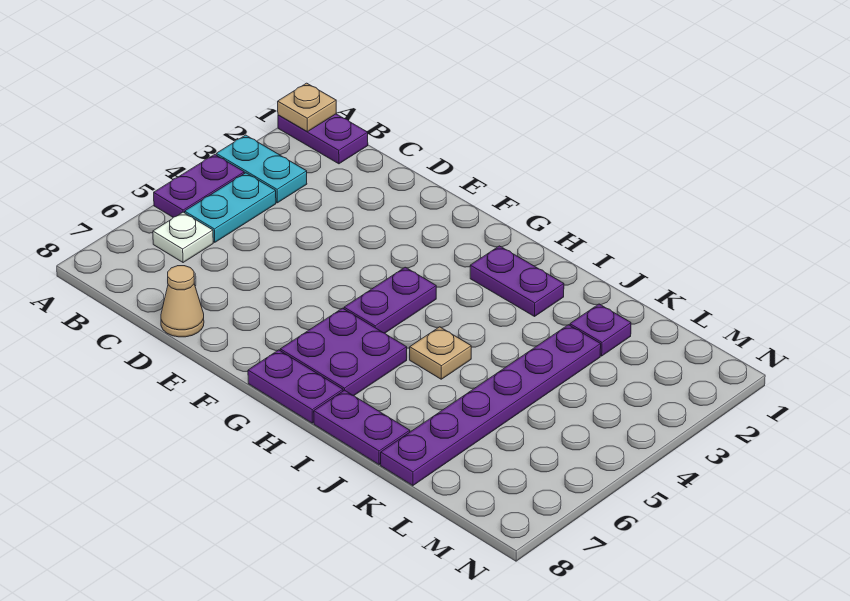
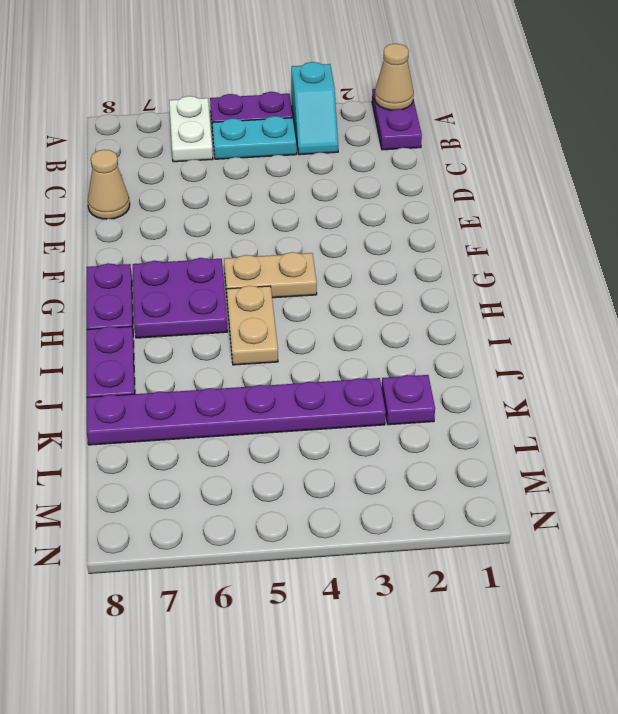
tan 1x1 plate [278,83,336,132] -> tan 1x1 cone [375,44,414,110]
cyan 1x2 plate [216,135,307,203] -> cyan 1x2 slope [291,62,338,155]
white 1x1 plate [153,212,213,263] -> white 1x2 plate [169,96,213,162]
purple 1x2 plate [344,267,436,333] -> tan 1x2 plate [224,252,317,298]
purple 1x2 plate [470,246,564,316] -> none
tan 1x1 plate [410,327,471,379] -> tan 1x2 plate [227,286,278,365]

